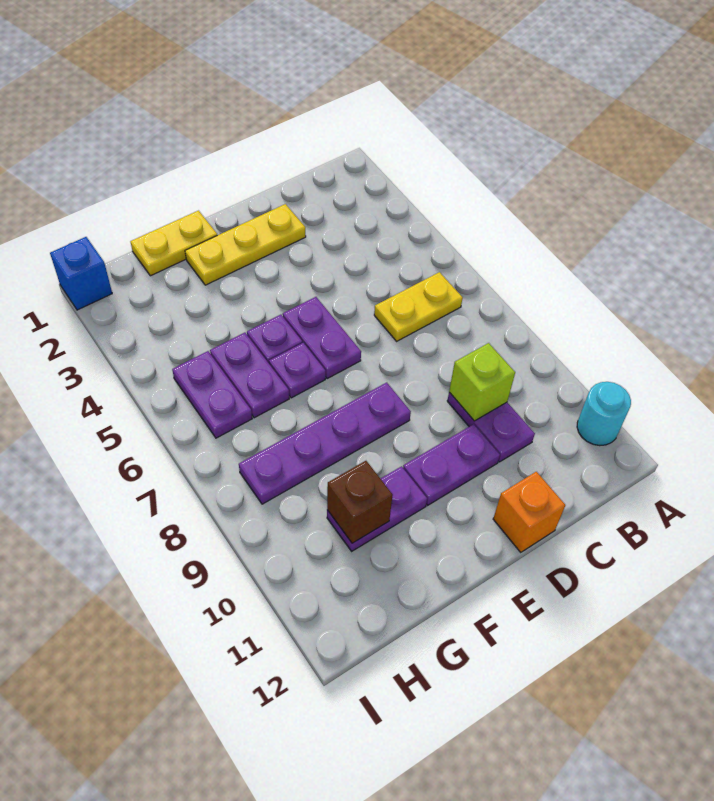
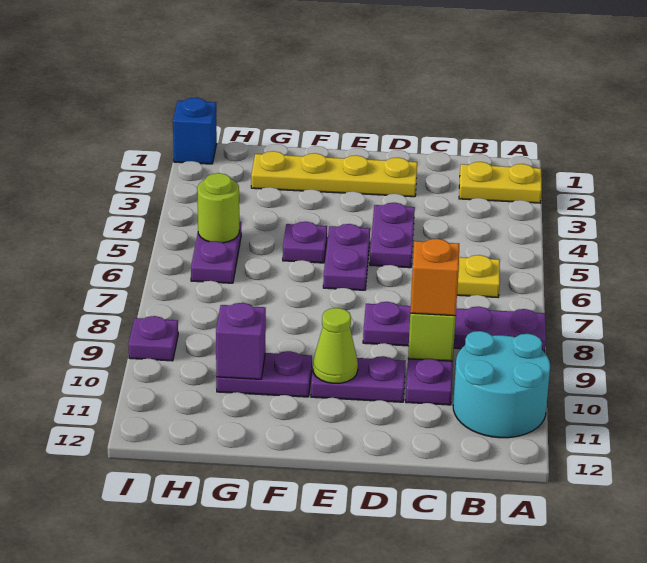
cyan 1x1 round brick [577,382,631,446] -> cyan 2x2 round brick [453,331,550,438]
yellow 1x3 plate [185,204,306,285] -> yellow 1x4 plate [251,151,417,197]
orange 1x1 brick [493,472,565,552] -> orange 1x1 brick moved to [410,239,459,316]
purple 1x4 plate [239,382,411,504] -> purple 1x4 plate moved to [363,302,546,352]
none -> lime 1x1 cone [313,308,358,383]
yellow 1x2 plate [130,211,217,276] -> yellow 1x2 plate moved to [459,162,542,203]
purple 1x1 plate [269,343,326,398] -> purple 1x1 plate moved to [128,316,178,361]
purple 1x2 plate [210,333,289,418] -> purple 1x2 plate moved to [370,203,415,268]
brown 1x1 brick [327,461,393,543] -> purple 1x1 brick [216,303,266,379]
none -> lime 1x1 round brick [197,173,239,243]

